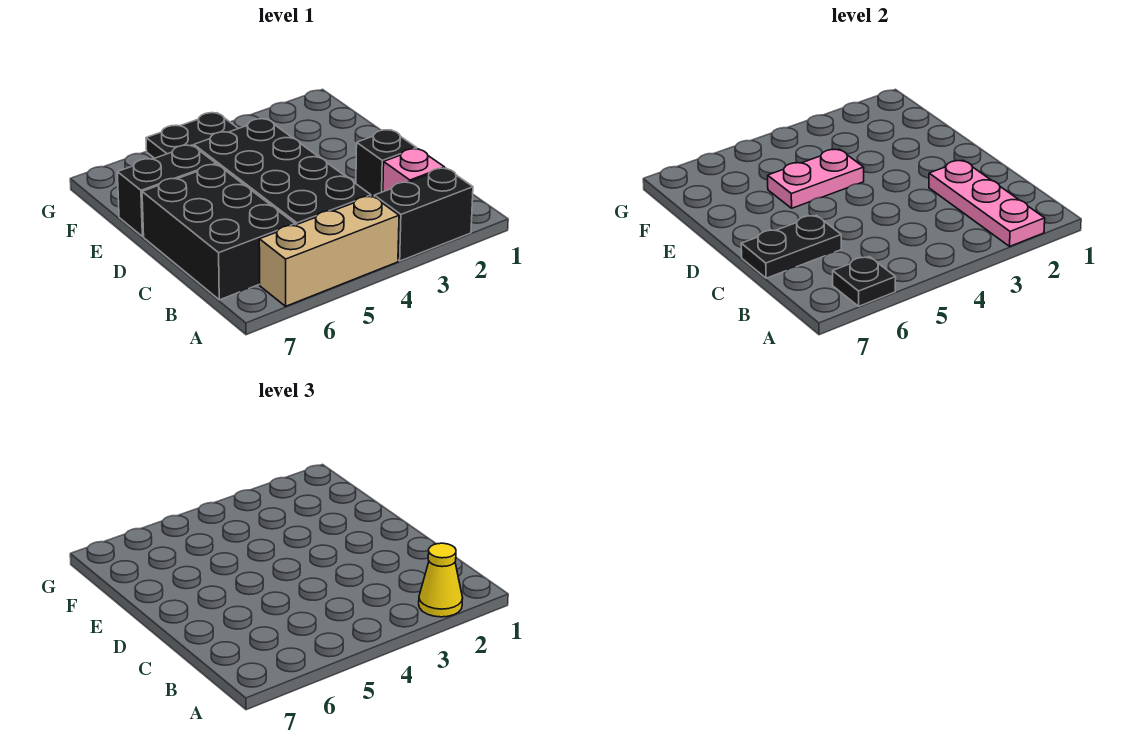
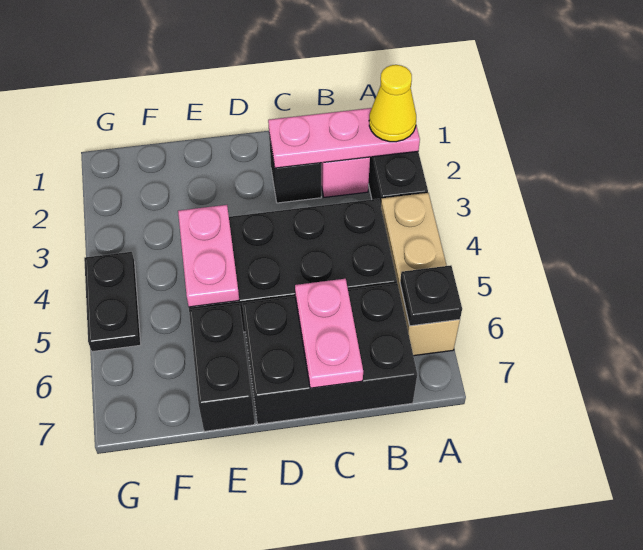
black 1x2 plate [741,215,841,278] -> pink 1x2 plate [295,279,363,388]

